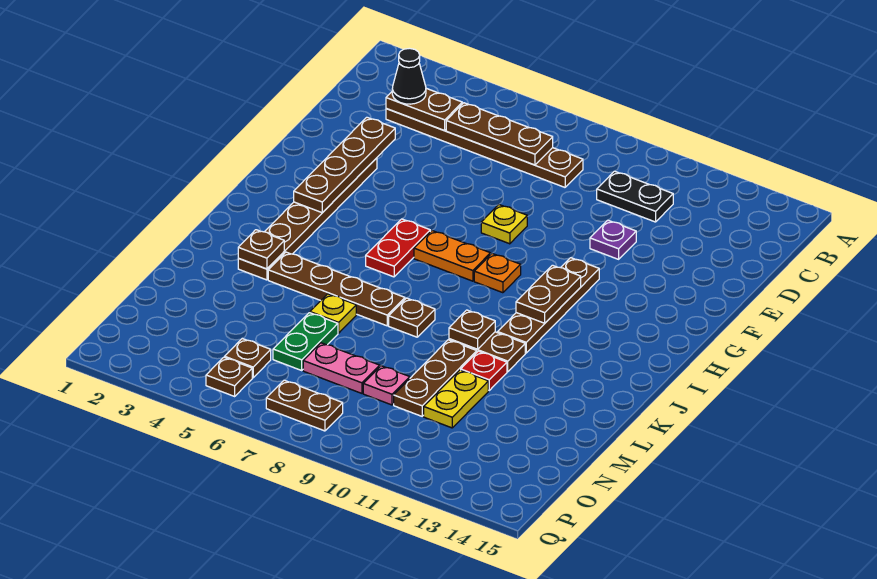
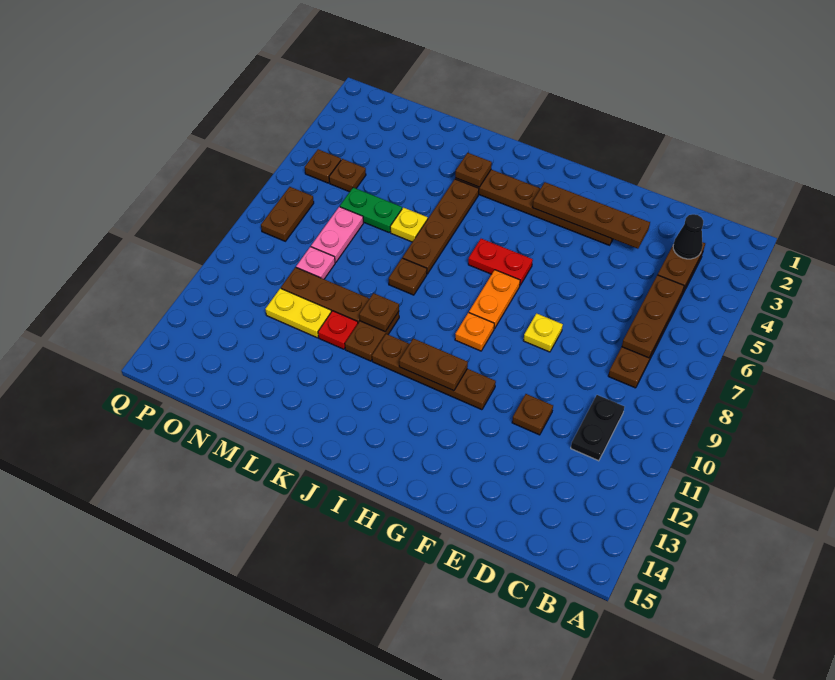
purple 1x1 plate [590,220,636,259] -> brown 1x1 plate [512,394,553,435]

